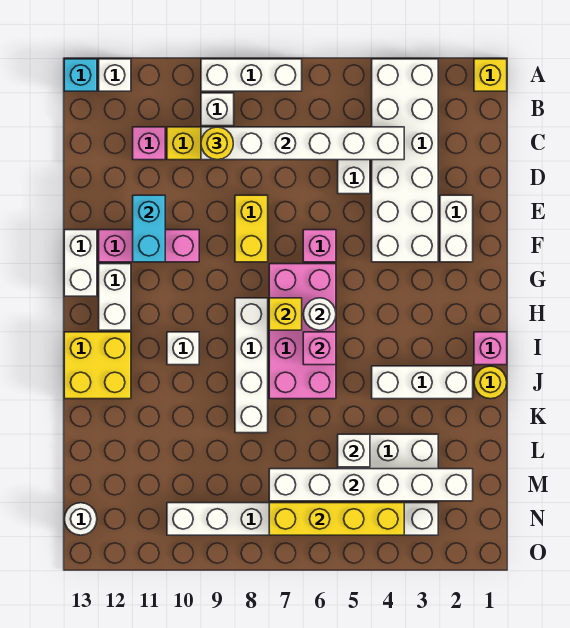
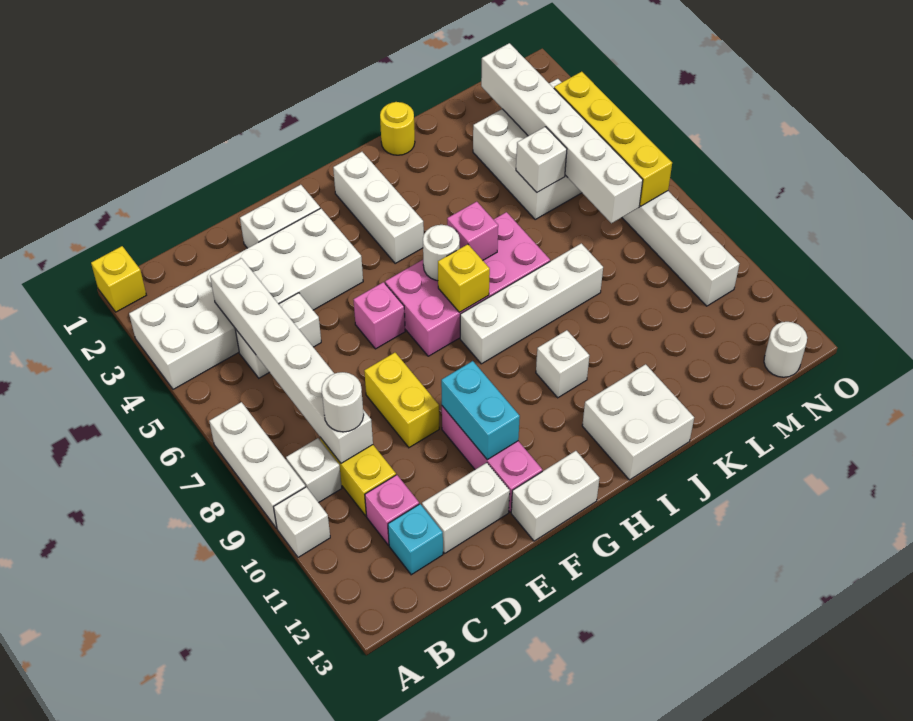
white 1x1 brick [99,59,131,91] -> white 1x1 brick moved to [274,487,330,557]
cyan 1x1 brick [64,59,97,91] -> cyan 1x1 brick moved to [388,504,443,575]
yellow 1x1 round brick [201,127,233,160] -> white 1x1 round brick [322,372,364,432]
yellow 1x2 brick [235,195,268,262] -> yellow 1x2 brick turned to [364,353,439,448]
cyan 1x2 brick [133,195,165,262] -> cyan 1x2 brick turned to [441,361,520,460]
white 1x2 brick [99,264,131,330] -> white 1x2 brick moved to [422,463,510,553]
pink 1x1 brick [474,332,507,365] -> none
yellow 2x2 brick [64,332,131,399] -> white 2x2 brick [582,364,694,480]
white 1x3 brick [372,366,473,399] -> white 1x3 brick moved to [333,152,424,263]

